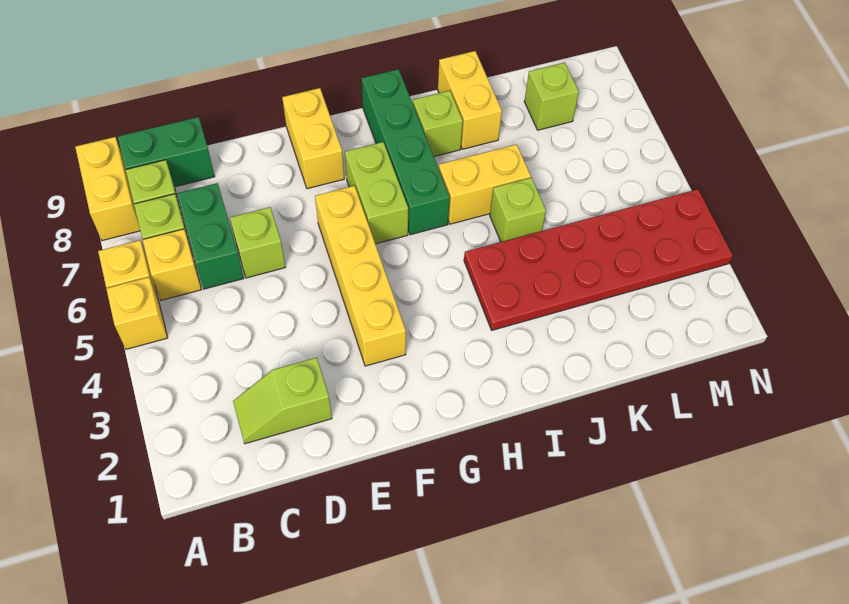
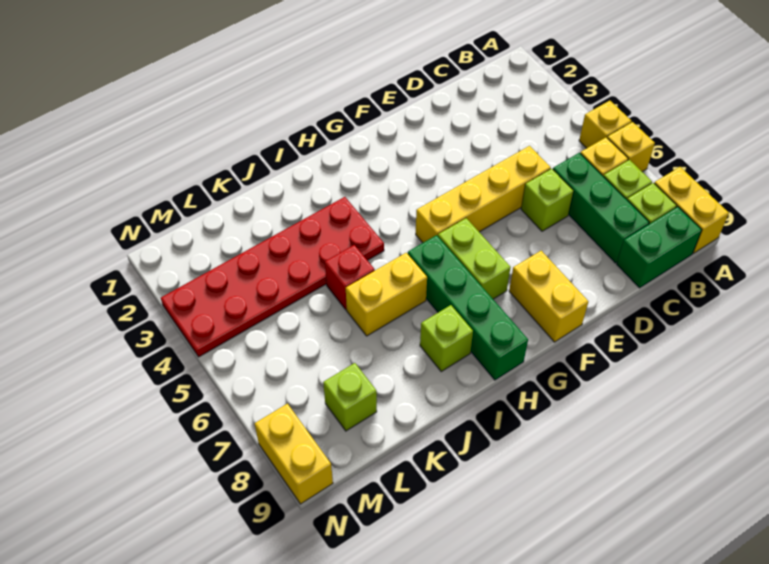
lime 1x2 slope [233,358,332,444] -> none
green 1x2 brick [177,183,244,289] -> green 1x3 brick [553,153,649,263]
yellow 1x4 brick [315,186,406,366] -> yellow 1x4 brick turned to [416,146,551,243]
lime 1x1 brick [490,178,546,242] -> red 1x1 brick [325,245,375,310]
yellow 1x2 brick [438,51,502,149] -> yellow 1x2 brick moved to [255,404,333,504]

